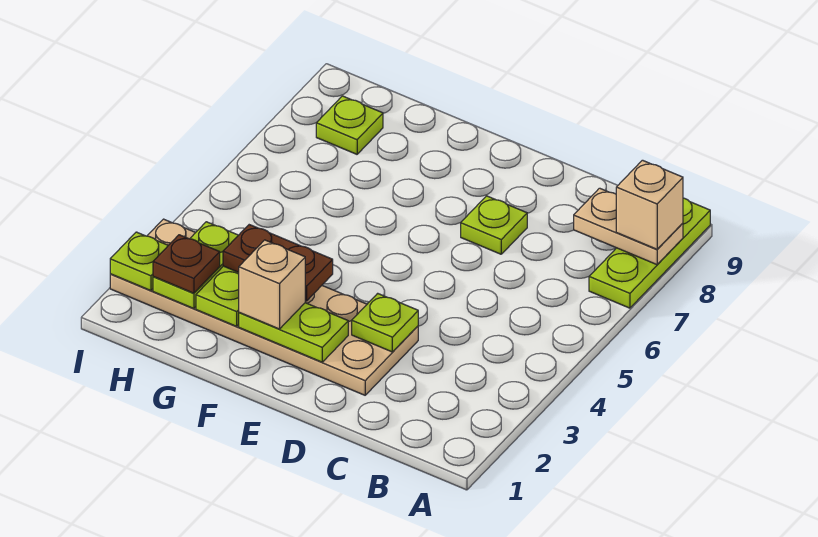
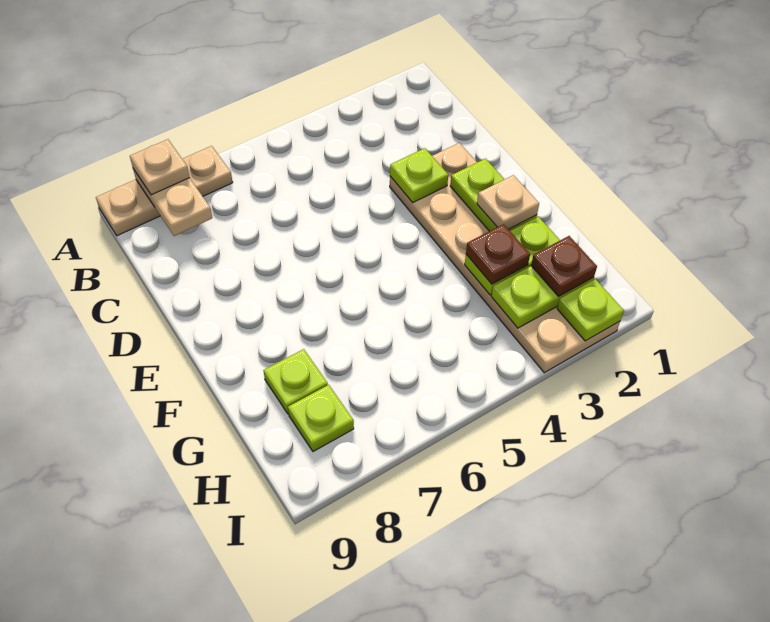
lime 1x3 plate [589,198,710,308] -> tan 1x3 plate [96,146,233,236]
tan 1x1 brick [616,160,683,249] -> tan 1x1 plate [130,139,190,195]
lime 1x1 plate [461,196,527,254] -> lime 1x1 plate moved to [264,349,328,414]
tan 1x1 brick [239,240,305,329] -> tan 1x1 plate [477,175,539,229]
brown 1x2 plate [223,225,333,301] -> brown 1x1 plate [466,224,530,284]

